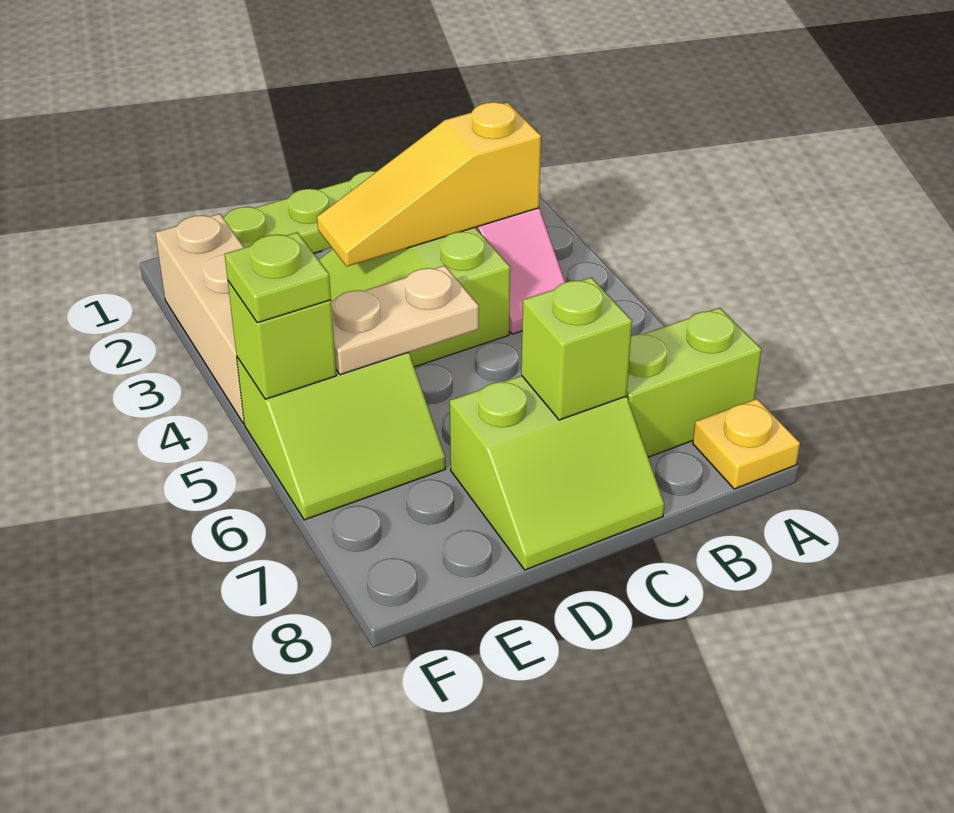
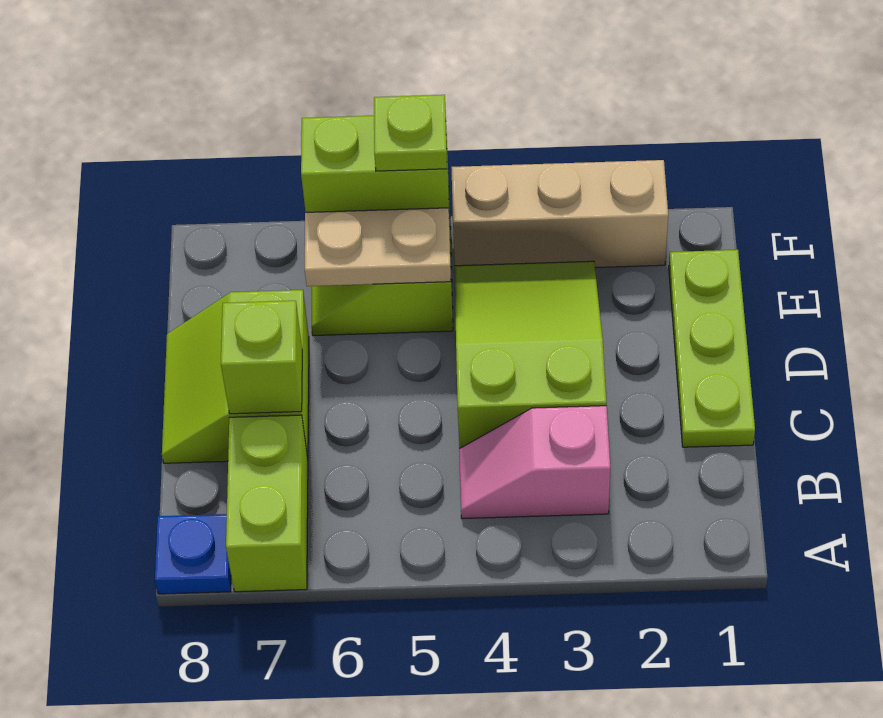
yellow 1x1 plate [693,399,800,489] -> blue 1x1 plate [155,514,231,594]
yellow 1x3 slope [317,102,541,266] -> none
tan 1x2 plate [331,265,479,375] -> tan 1x2 plate turned to [305,208,451,286]
lime 1x1 brick [228,281,336,399] -> lime 1x2 brick [301,116,449,212]

